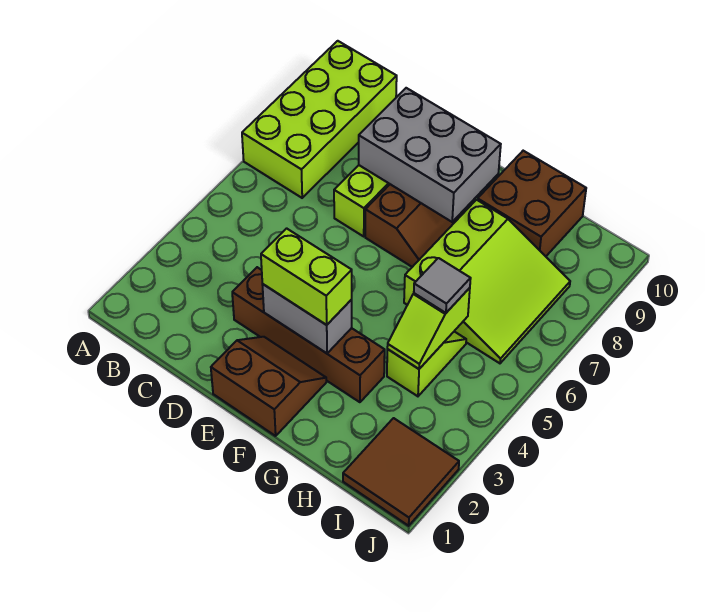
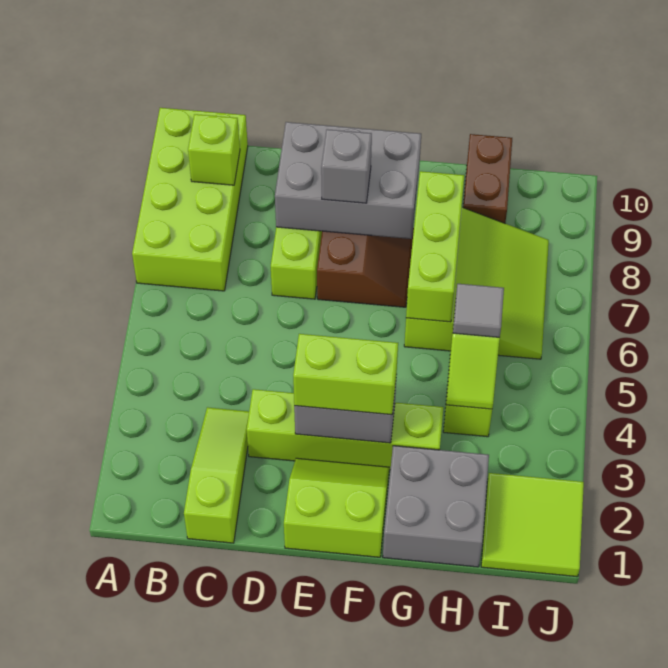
none -> lime 1x1 brick [188,114,240,185]
none -> lime 1x3 slope [184,407,249,543]
brown 1x4 brick [232,267,385,402] -> lime 1x4 brick [247,389,444,470]
brown 2x2 slope [211,337,326,436] -> lime 2x2 slope [284,458,389,557]
none -> grey 1x1 brick [321,129,372,203]
none -> grey 2x2 brick [383,446,489,567]
none -> lime 1x3 brick [406,171,464,322]
brown 2x2 brick [478,151,586,256] -> brown 1x2 brick [463,134,512,223]
brown 2x2 tile [343,418,459,526] -> lime 2x2 tile [481,473,584,577]

